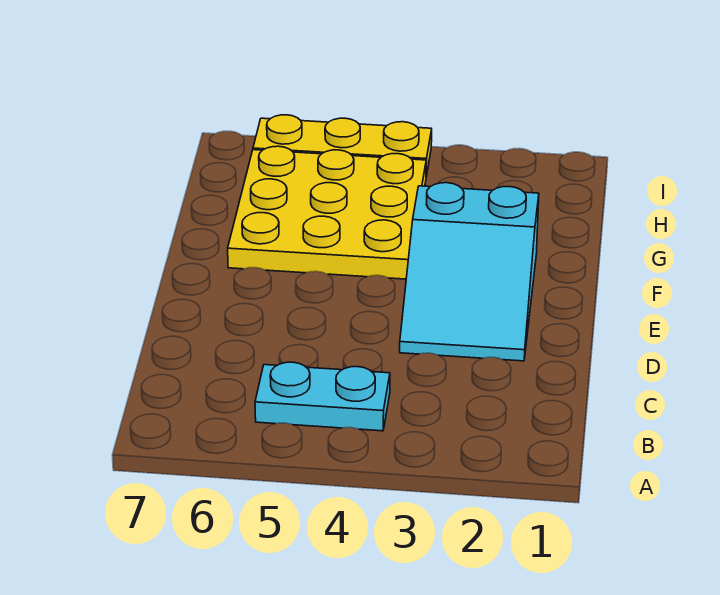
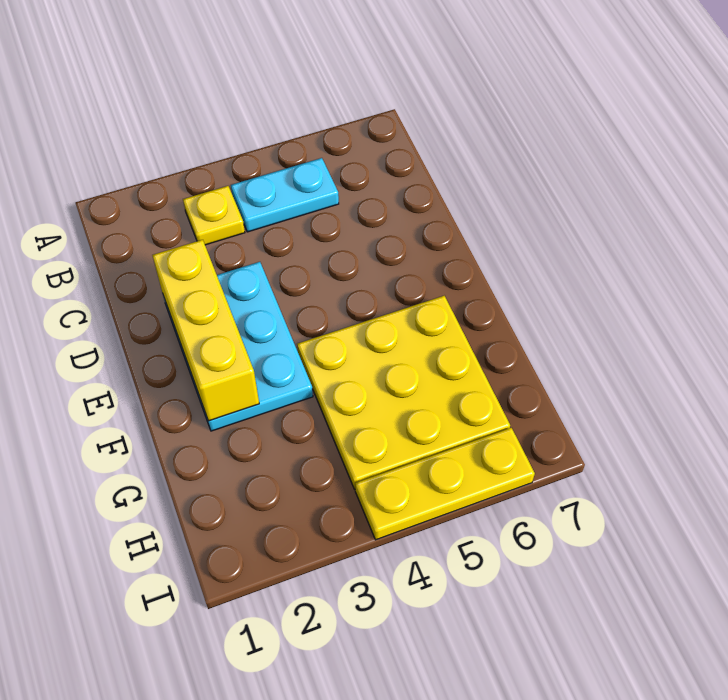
none -> yellow 1x1 plate [183,186,245,245]
cyan 2x3 slope [400,183,539,361] -> cyan 2x3 plate [163,262,313,431]
none -> yellow 1x3 brick [152,240,259,421]

